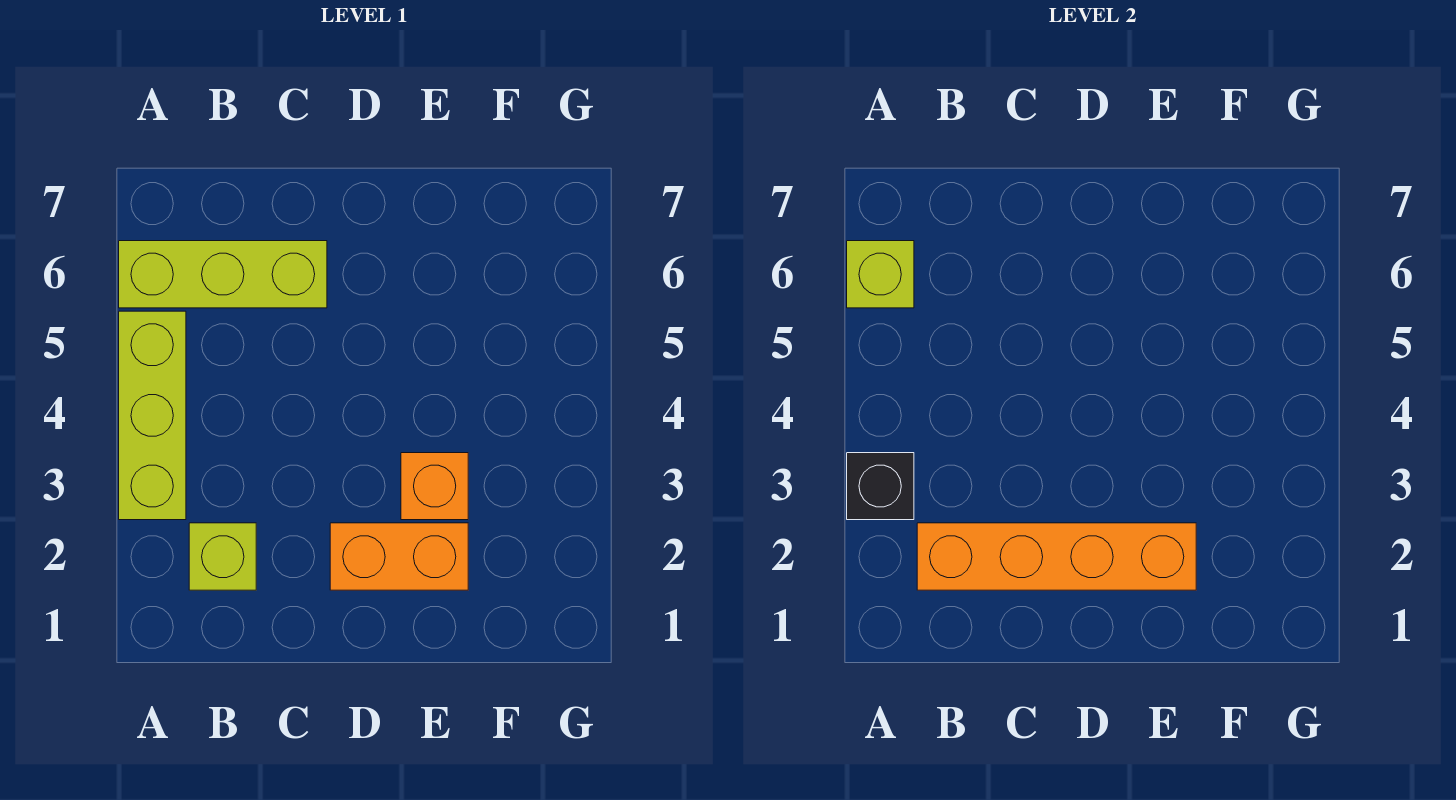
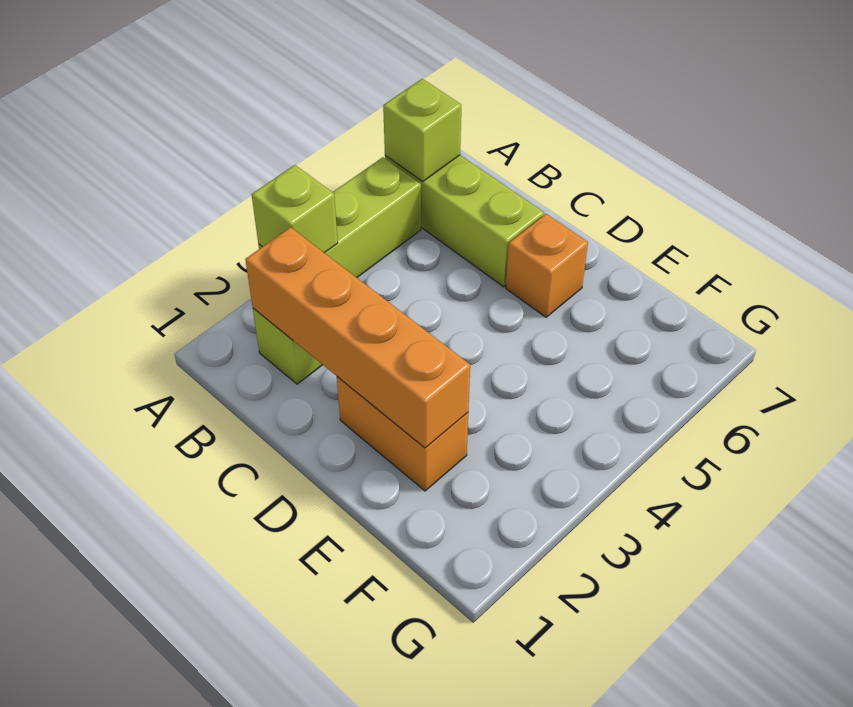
black 1x1 brick [847,453,914,520] -> lime 1x1 brick [252,165,338,253]
orange 1x1 brick [401,453,468,520] -> orange 1x1 brick moved to [506,214,588,317]

